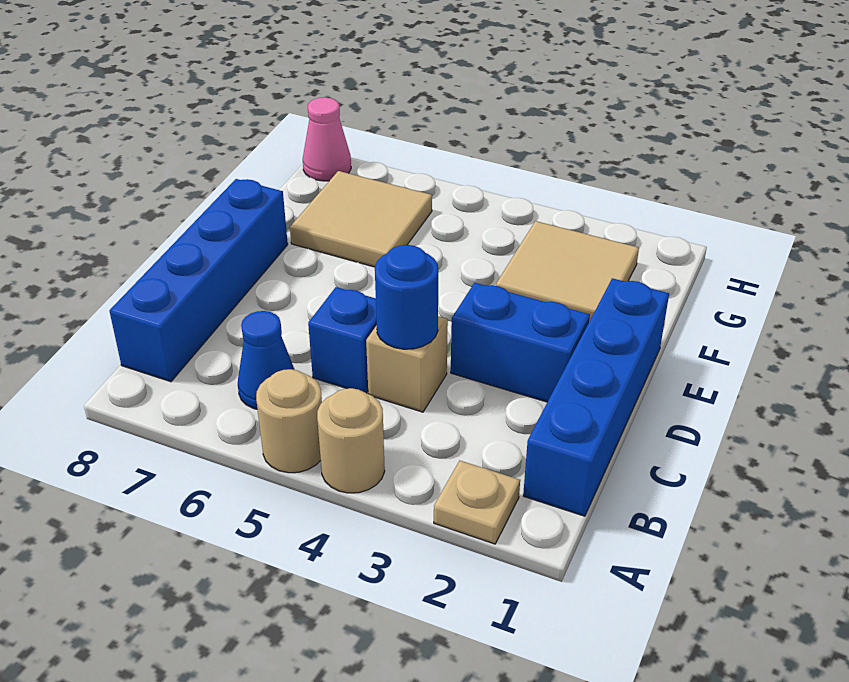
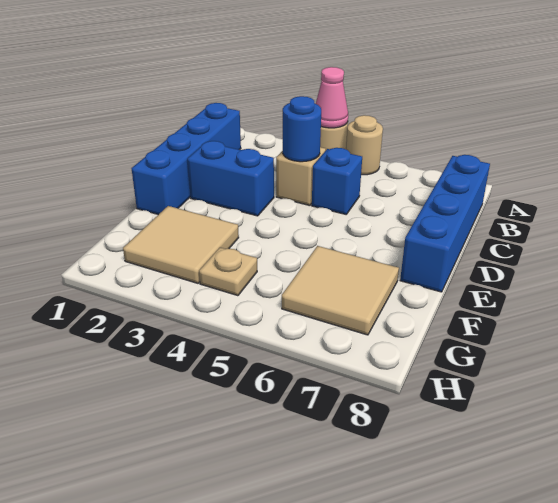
tan 1x1 plate [434,461,520,544] -> tan 1x1 plate moved to [199,248,257,296]
blue 1x1 cone [238,311,295,409] -> none
pink 1x1 cone [303,97,351,181] -> pink 1x1 cone moved to [316,67,348,128]

